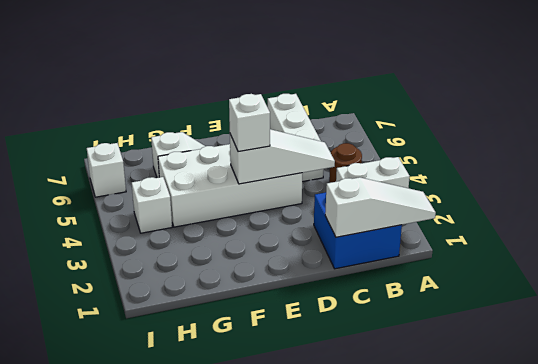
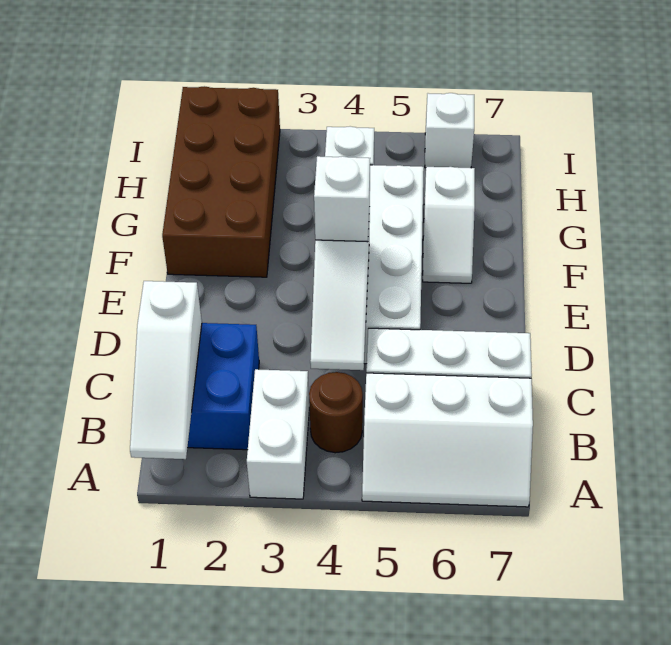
none -> white 2x3 slope [362,373,533,507]
none -> brown 2x4 brick [162,86,280,277]

